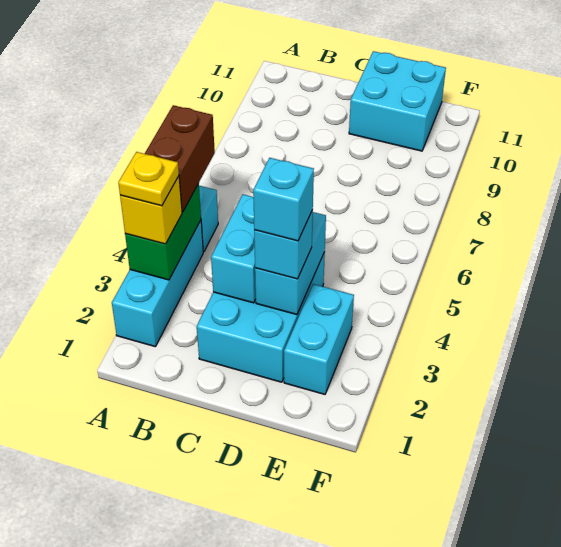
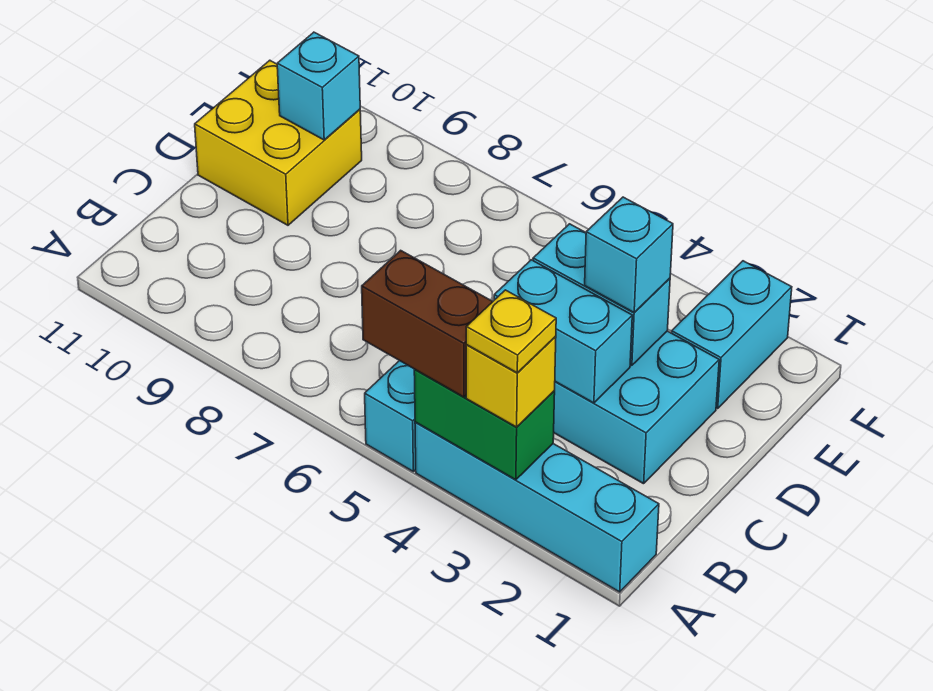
cyan 1x3 brick [112,220,203,347] -> cyan 1x4 brick [415,422,659,592]
cyan 1x1 brick [253,158,314,241] -> cyan 1x1 brick moved to [277,32,360,140]
cyan 2x2 brick [349,51,446,151] -> yellow 2x2 brick [195,60,362,225]
cyan 1x2 brick [284,284,354,394] -> cyan 1x2 brick turned to [672,261,792,408]

